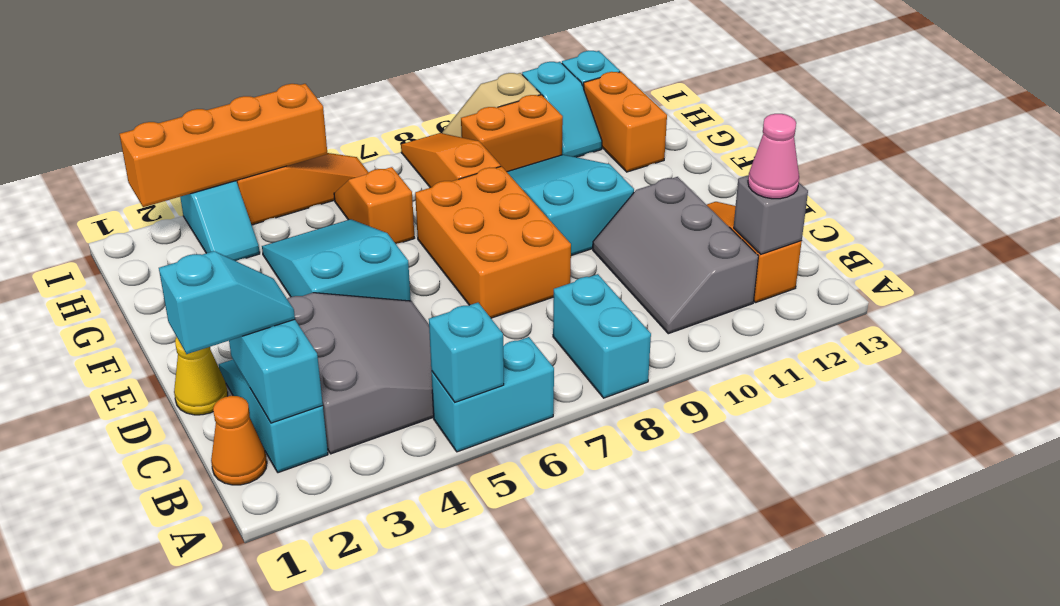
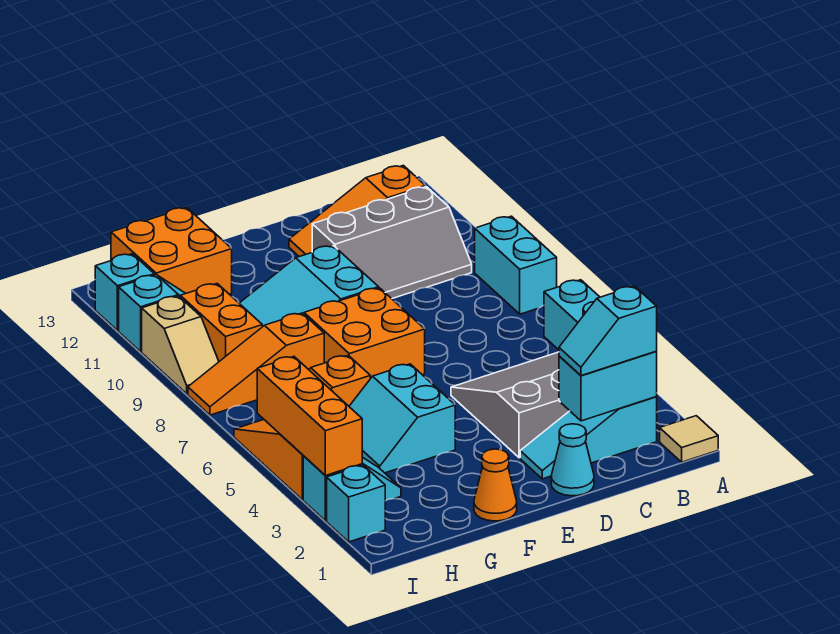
none -> tan 1x1 tile [660,416,718,462]
cyan 1x1 brick [429,303,504,402] -> cyan 1x1 brick moved to [327,465,385,542]
cyan 1x2 brick [553,274,651,398] -> cyan 1x2 brick turned to [475,216,557,314]
orange 1x1 cone [211,396,267,485] -> orange 1x1 cone moved to [474,449,517,521]
grey 1x1 brick [734,175,808,254] -> none
pink 1x1 cone [748,114,799,199] -> none
cyan 1x2 slope [159,251,295,354] -> cyan 1x2 slope turned to [559,286,657,376]
yellow 1x1 cone [174,337,228,415] -> cyan 1x1 cone [551,424,594,496]
orange 2x3 brick [415,166,571,318] -> orange 2x2 brick [304,288,425,379]
cyan 2x3 slope [262,219,411,301] -> cyan 2x2 slope [349,364,455,473]
orange 1x2 brick [584,72,667,172] -> orange 2x2 brick [111,207,232,294]
orange 1x4 brick [120,84,327,207] -> orange 1x3 brick [257,357,362,476]

